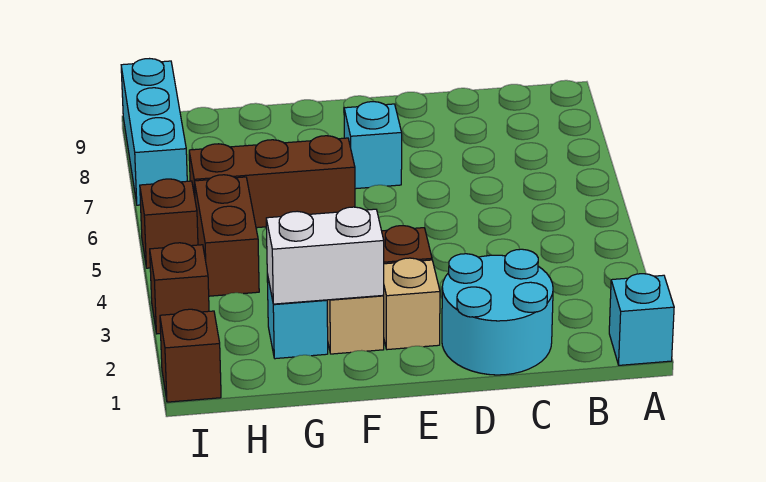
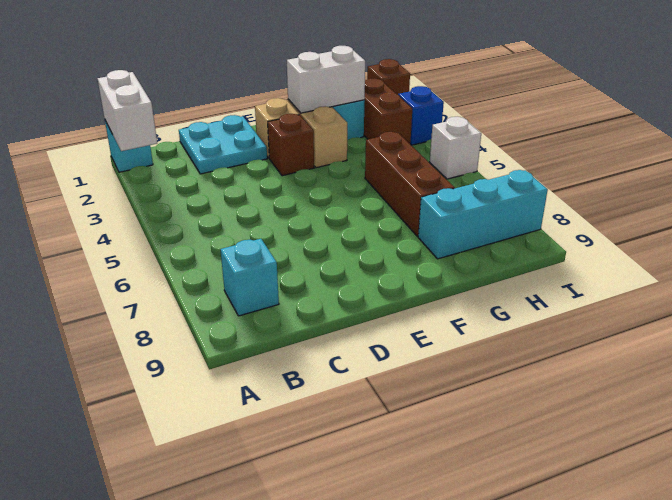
none -> white 1x2 brick [98,70,157,151]
cyan 2x2 round brick [442,249,553,375] -> cyan 2x2 plate [179,115,267,174]
cyan 1x1 brick [344,102,402,189] -> cyan 1x1 brick moved to [220,239,279,316]
brown 1x3 brick [189,136,355,228] -> brown 1x3 brick turned to [365,132,455,236]
brown 1x2 brick [194,175,259,296] -> brown 1x2 brick moved to [364,78,412,144]
brown 1x1 brick [150,243,209,334] -> blue 1x1 brick [398,86,444,145]
brown 1x1 brick [140,179,198,268] -> white 1x1 brick [430,117,481,179]
cyan 1x3 brick [121,59,187,205] -> cyan 1x3 brick turned to [418,170,548,259]

